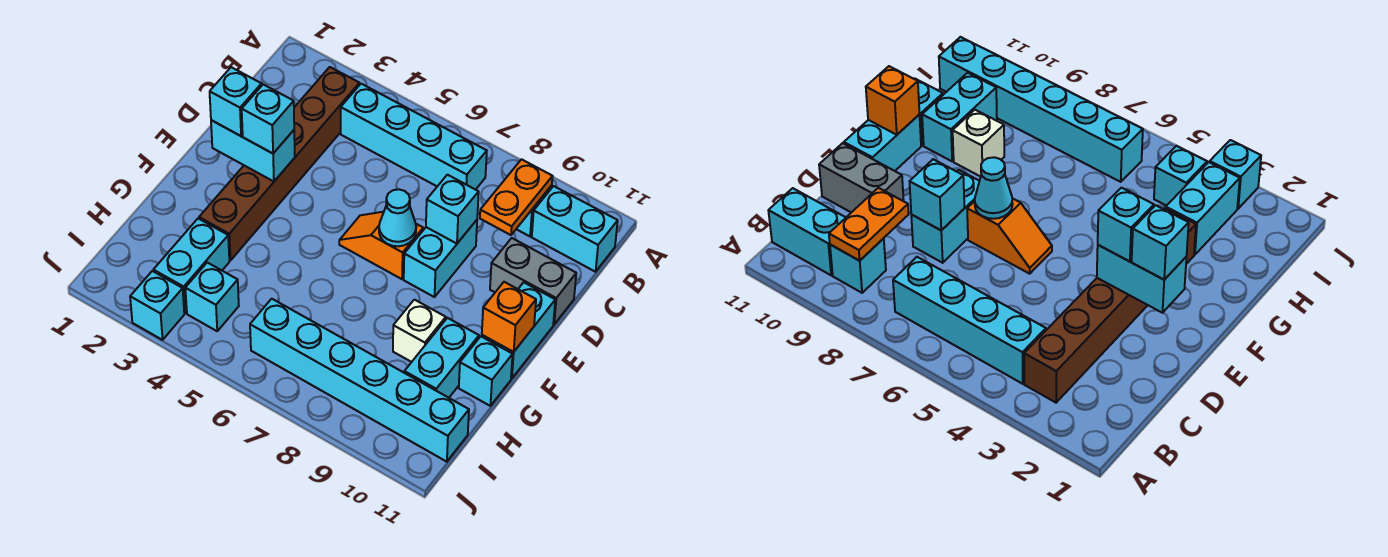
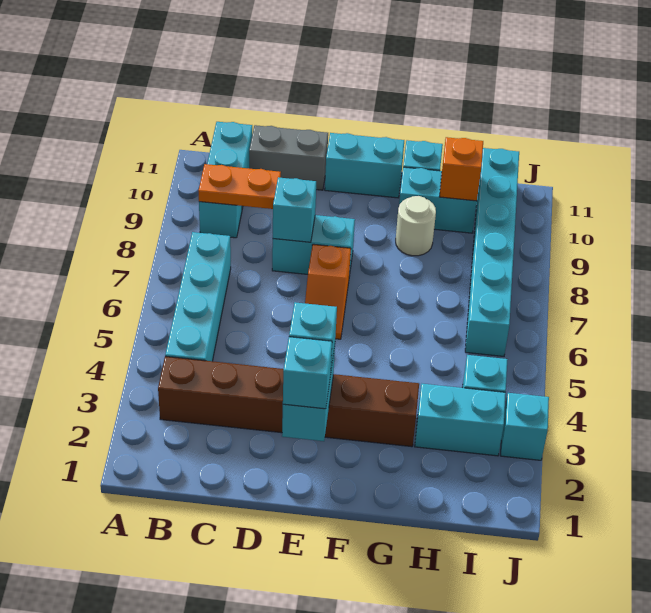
grey 1x2 brick [490,238,576,324] -> grey 1x2 brick turned to [249,125,328,190]
cyan 1x1 cone [379,189,416,246] -> none
orange 1x1 brick [482,282,536,352] -> orange 1x1 brick moved to [439,137,483,201]
white 1x1 brick [393,300,446,362] -> white 1x1 round brick [396,196,436,256]

